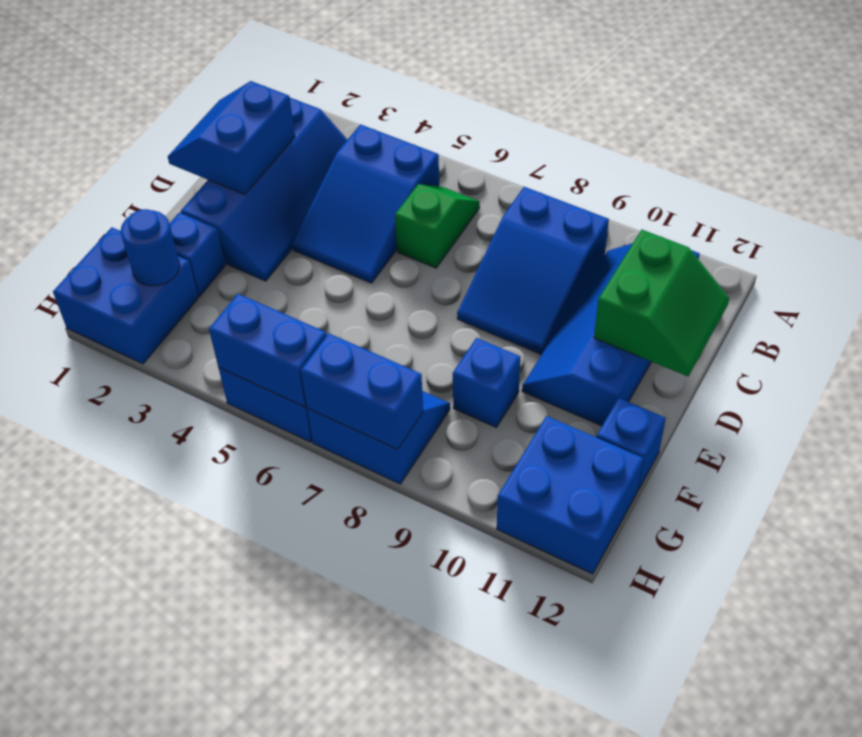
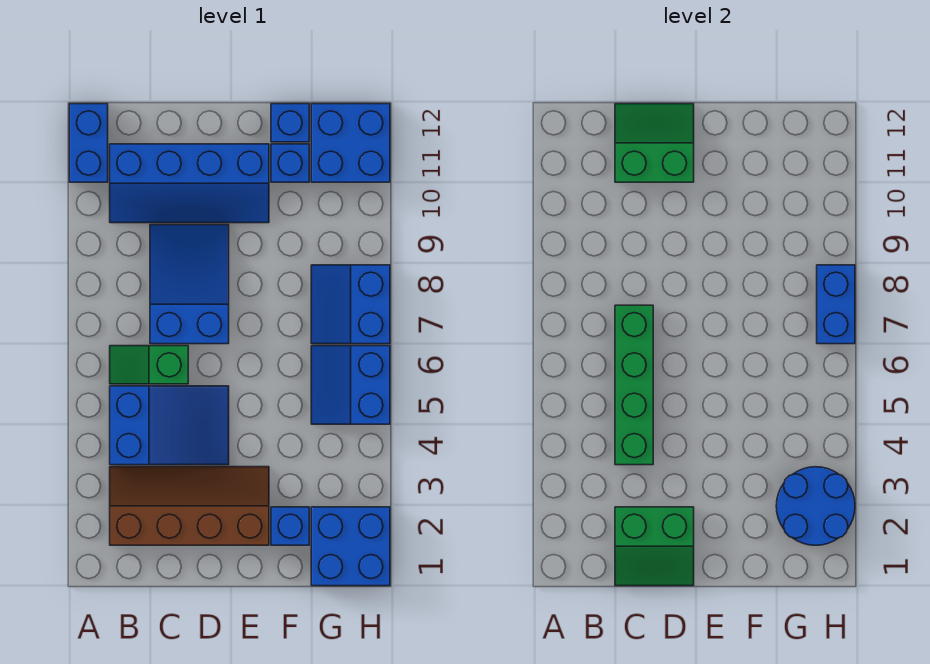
blue 2x4 slope [181,98,347,281] -> brown 2x4 slope [110,467,269,545]
blue 2x3 slope [457,187,609,355] -> blue 2x3 slope turned to [150,225,229,344]
blue 2x2 slope [168,81,295,195] -> green 2x2 slope [615,507,694,586]
none -> green 1x4 brick [615,305,653,465]
blue 1x1 brick [453,338,520,427] -> blue 1x1 brick moved to [271,144,309,182]
blue 1x1 round brick [121,209,180,286] -> blue 2x2 round brick [776,467,855,545]
blue 1x2 brick [209,294,327,407] -> blue 1x2 brick moved to [69,104,108,182]

